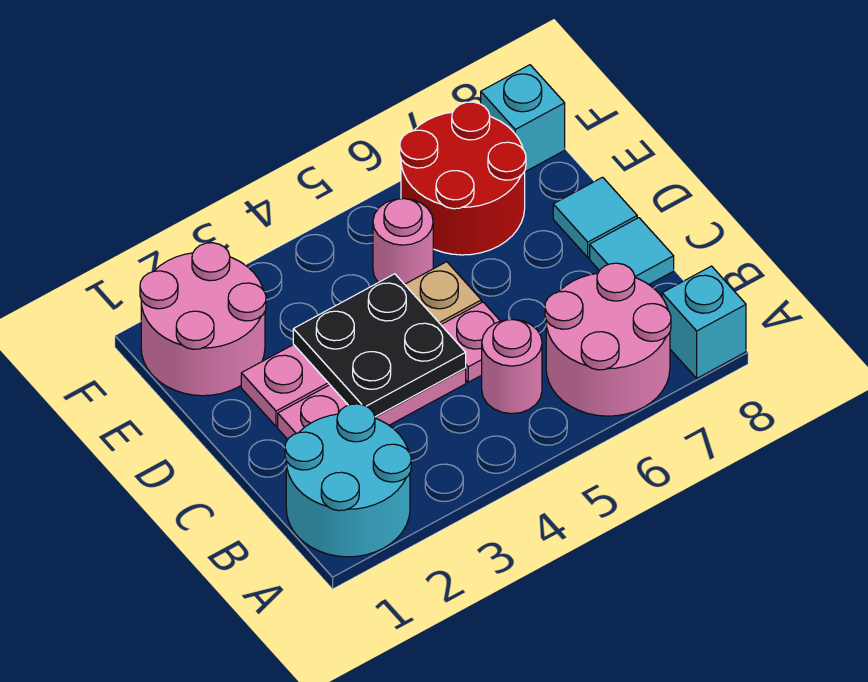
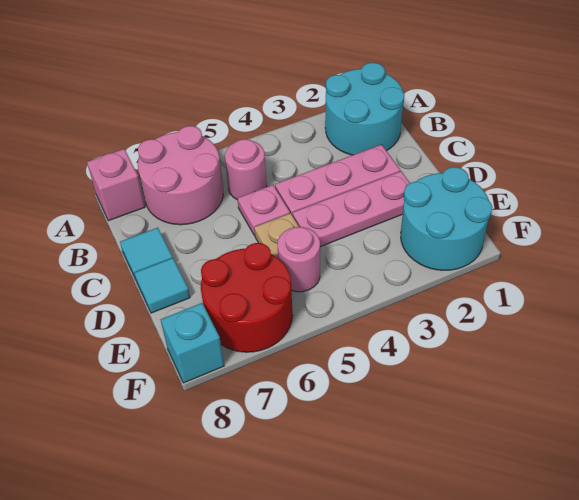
cyan 1x1 brick [662,266,746,378] -> pink 1x1 brick [87,149,145,221]
black 2x2 plate [293,274,466,417] -> none
pink 2x2 round brick [140,243,266,396] -> cyan 2x2 round brick [401,167,492,270]

